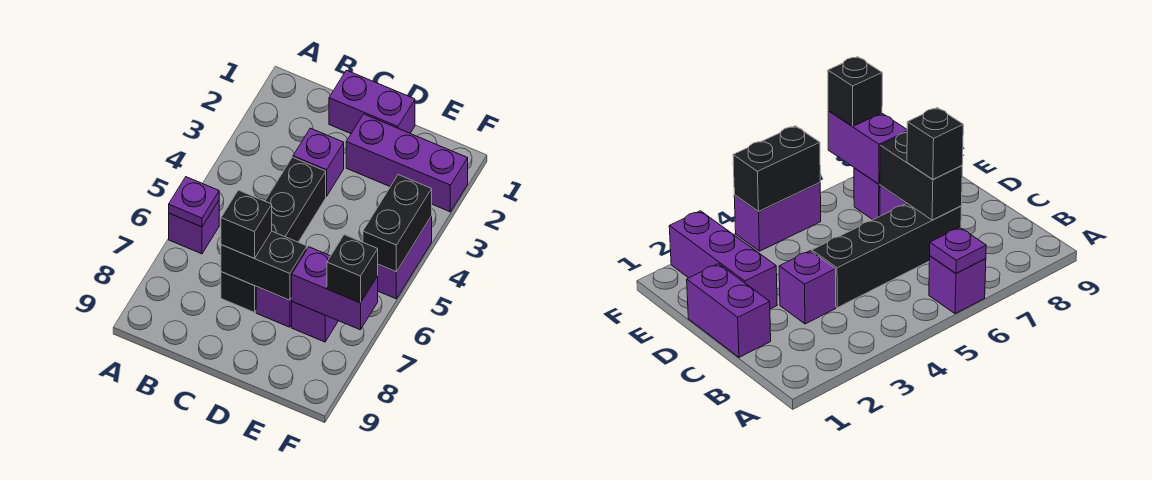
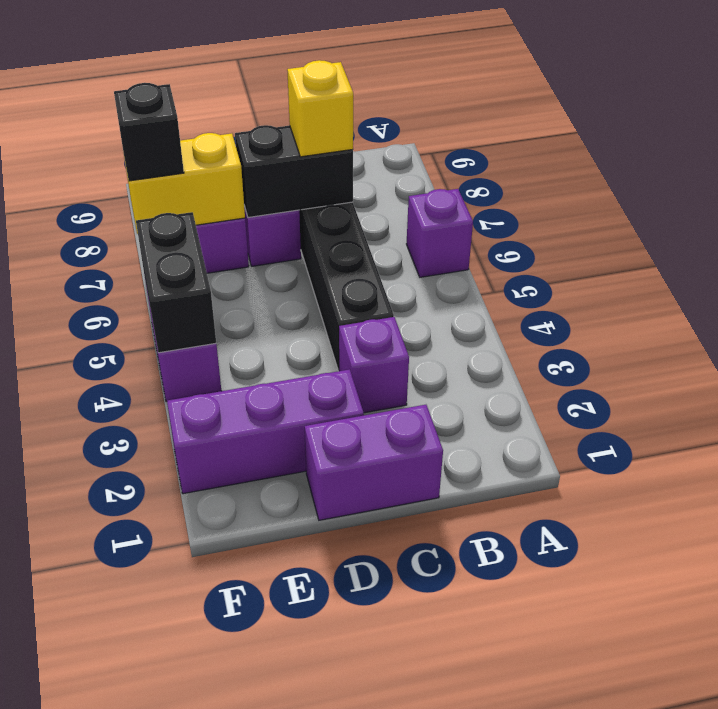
purple 1x1 plate [169,177,219,227] -> none
black 1x1 brick [221,190,272,258] -> yellow 1x1 brick [287,60,353,157]
purple 1x2 brick [292,247,378,330] -> yellow 1x2 brick [124,133,245,234]

